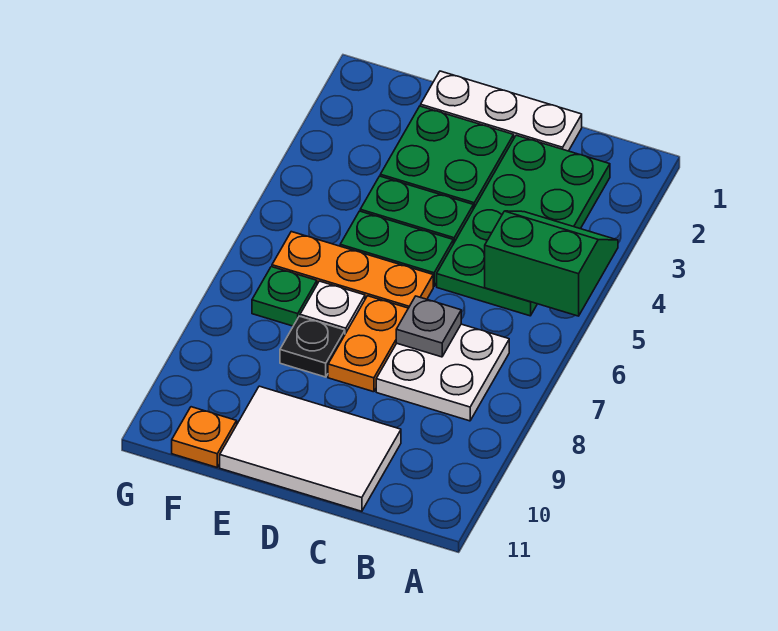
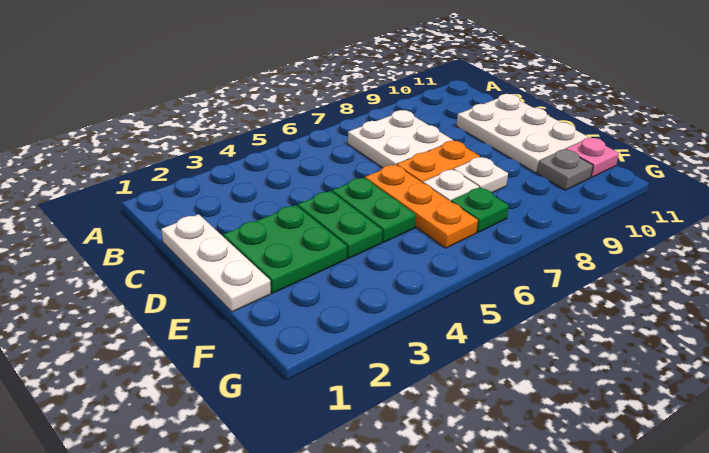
green 2x2 slope [485,211,618,316] -> none
green 2x4 plate [437,135,610,316] -> none
grey 1x1 plate [396,296,461,357] -> grey 1x1 plate moved to [537,149,593,190]
white 2x3 tile [220,386,401,511] -> white 2x3 plate [456,94,589,173]
black 1x1 plate [280,316,345,377] -> white 1x1 plate [453,157,508,193]
orange 1x1 plate [172,407,237,467] -> pink 1x1 plate [566,138,619,177]

